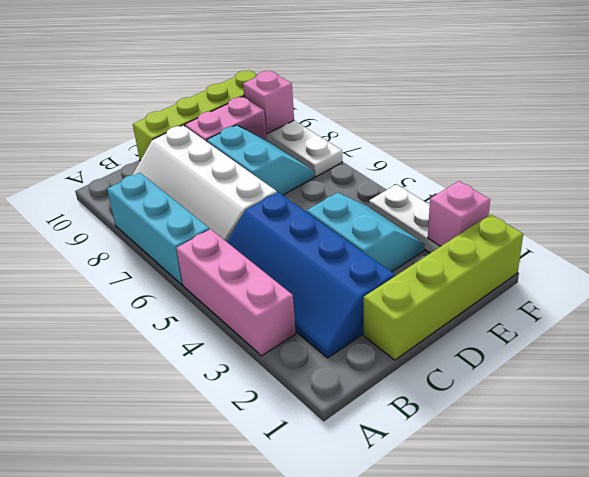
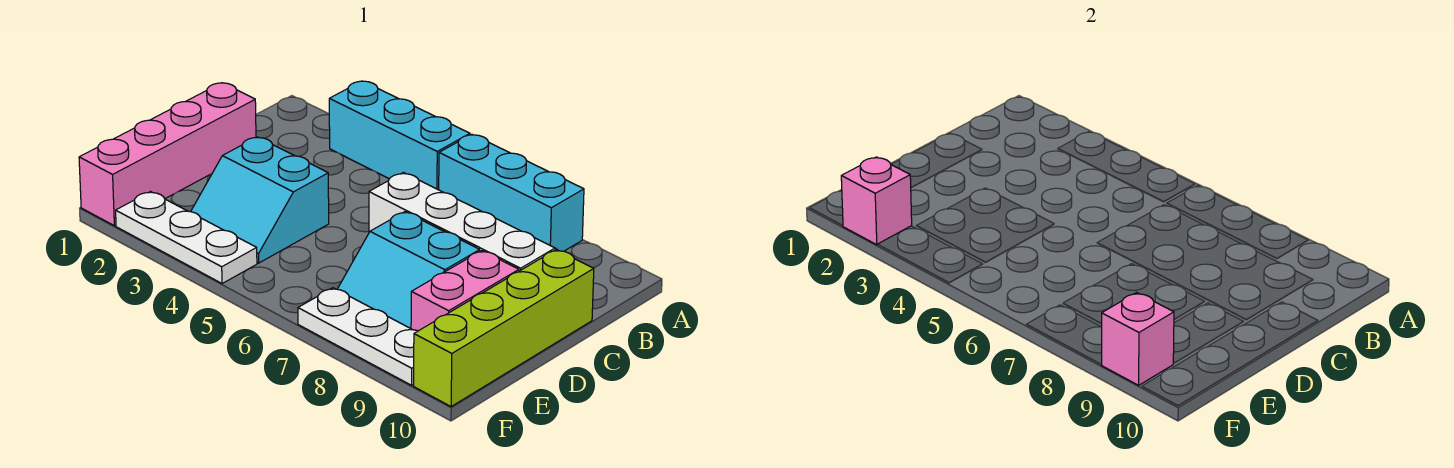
pink 1x3 brick [176,229,296,356] -> cyan 1x3 brick [329,81,470,190]
blue 2x4 slope [227,192,395,358] -> none
lime 1x4 brick [364,214,523,360] -> pink 1x4 brick [79,83,256,226]

